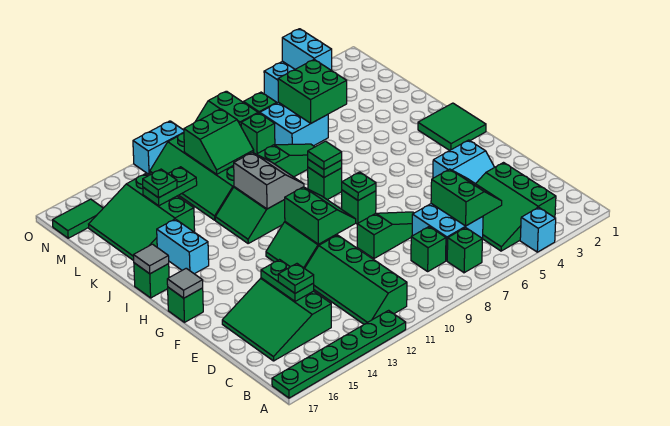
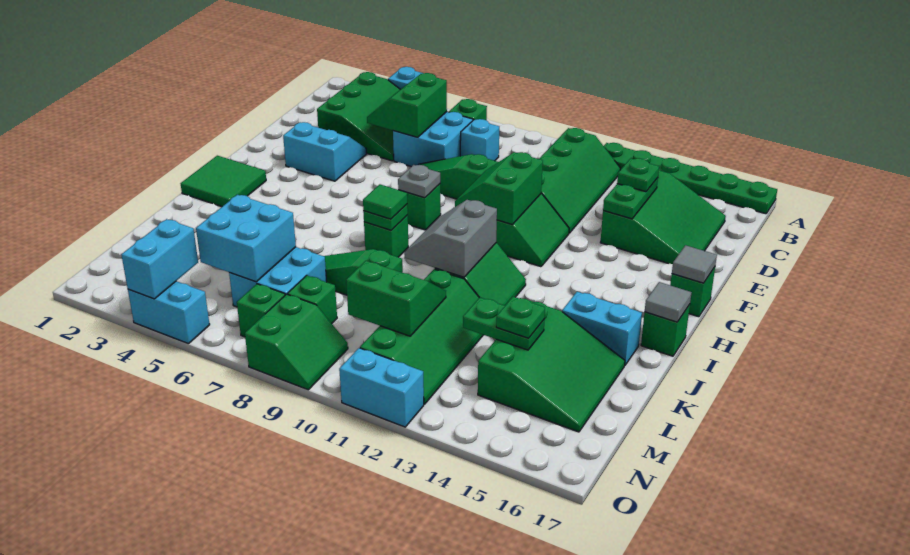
green 1x1 brick [411,227,446,271] -> cyan 1x1 brick [460,119,499,161]
green 1x1 plate [342,172,376,201] -> grey 1x1 plate [398,165,440,198]
cyan 1x2 brick [157,219,209,274] -> cyan 1x2 brick turned to [562,292,642,365]
green 2x2 brick [278,60,347,123] -> cyan 2x2 brick [196,195,296,282]
green 1x2 tile [52,199,103,238] -> none

